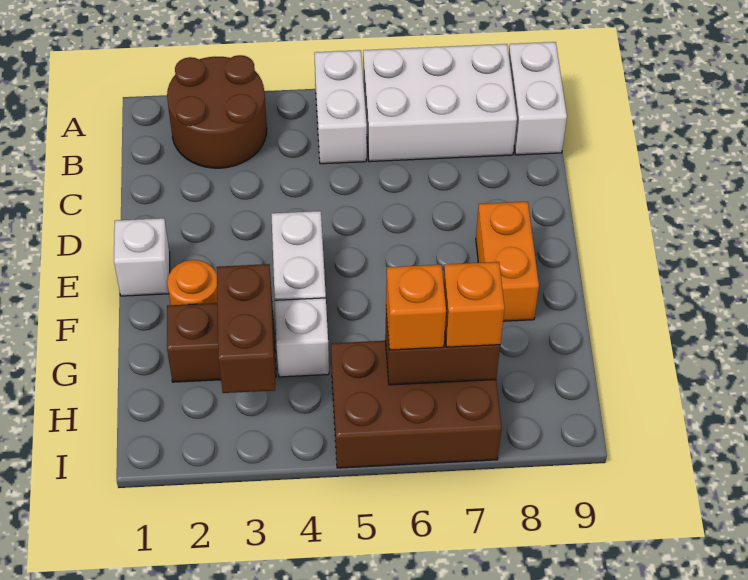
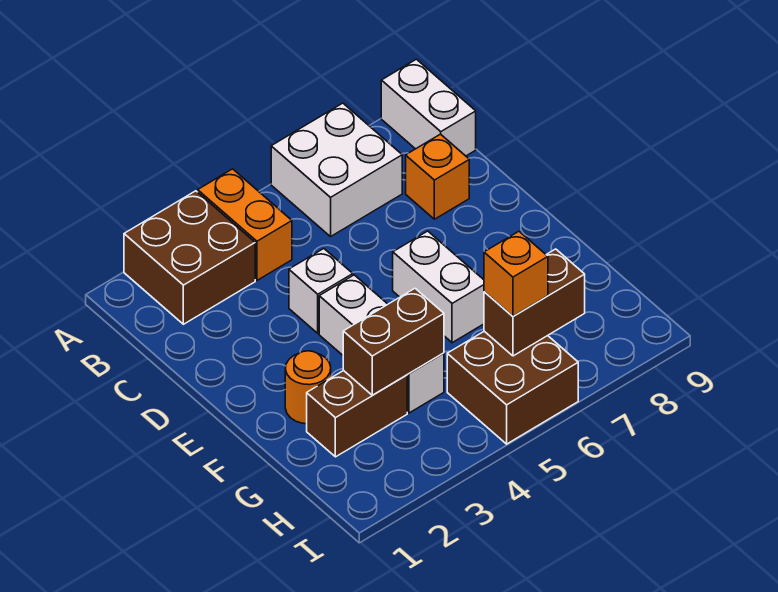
brown 2x2 round brick [167,55,267,168] -> brown 2x2 brick [124,191,255,324]
white 1x2 brick [314,50,367,164] -> white 1x2 brick moved to [393,231,484,343]
white 2x3 brick [363,44,517,162] -> white 2x2 brick [271,103,402,237]
white 1x1 brick [114,218,170,296] -> white 1x1 brick moved to [289,249,353,333]
orange 1x2 brick [476,202,539,321] -> orange 1x2 brick moved to [198,169,292,280]
brown 1x2 brick [217,264,275,393] -> brown 1x2 brick turned to [343,289,444,395]
brown 2x3 brick [331,341,502,468] -> brown 2x2 brick [447,331,578,444]
orange 1x1 brick [443,262,505,347] -> orange 1x1 brick moved to [406,134,469,219]

